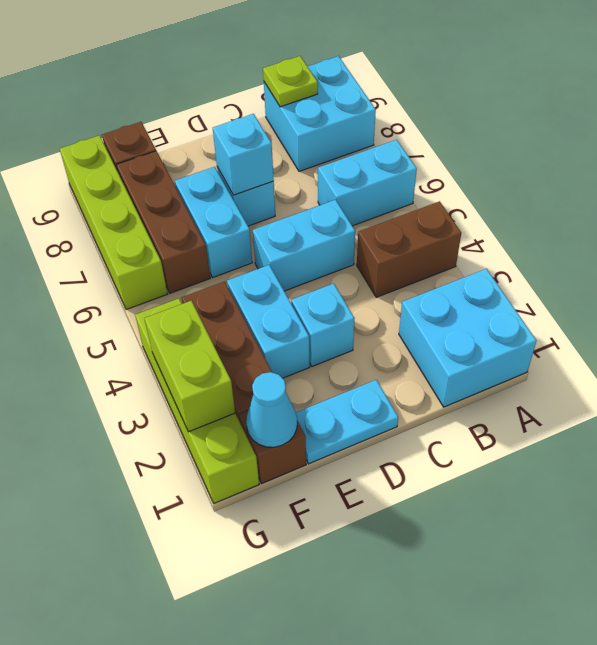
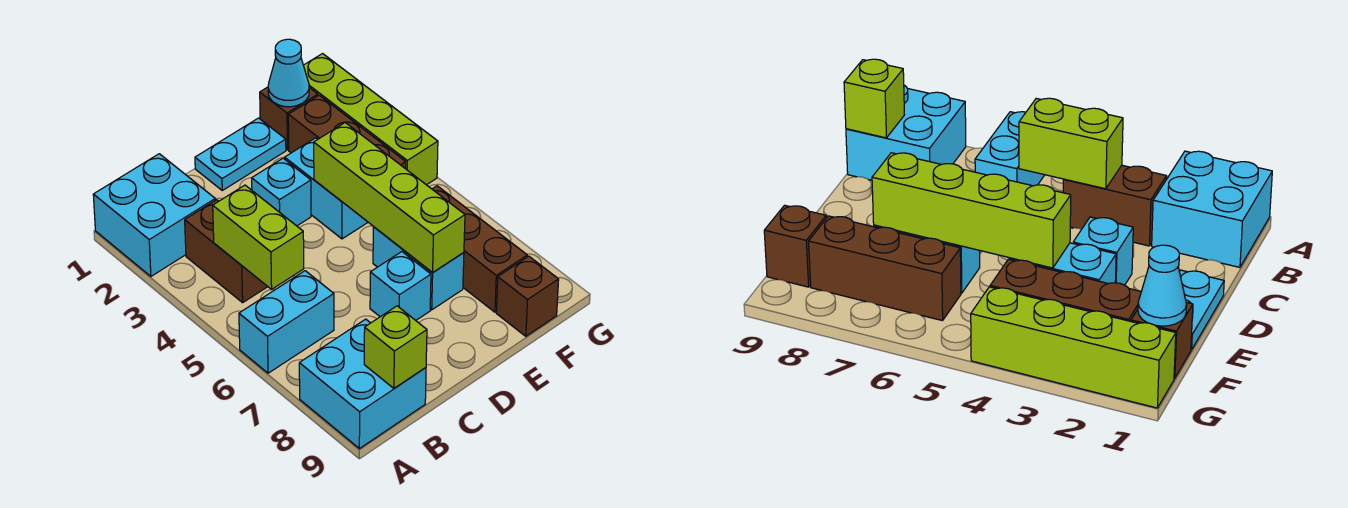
brown 1x2 brick [357,201,461,297] -> brown 1x2 brick turned to [185,200,268,303]
lime 1x1 plate [263,56,318,107] -> lime 1x1 brick [364,306,427,388]
cyan 1x2 brick [253,200,355,291] -> none
cyan 1x1 brick [213,114,274,195] -> none
lime 1x2 brick [144,301,235,432] -> lime 1x2 brick moved to [213,185,304,290]
lime 1x4 brick [60,135,167,310] -> lime 1x4 brick moved to [314,123,465,273]

